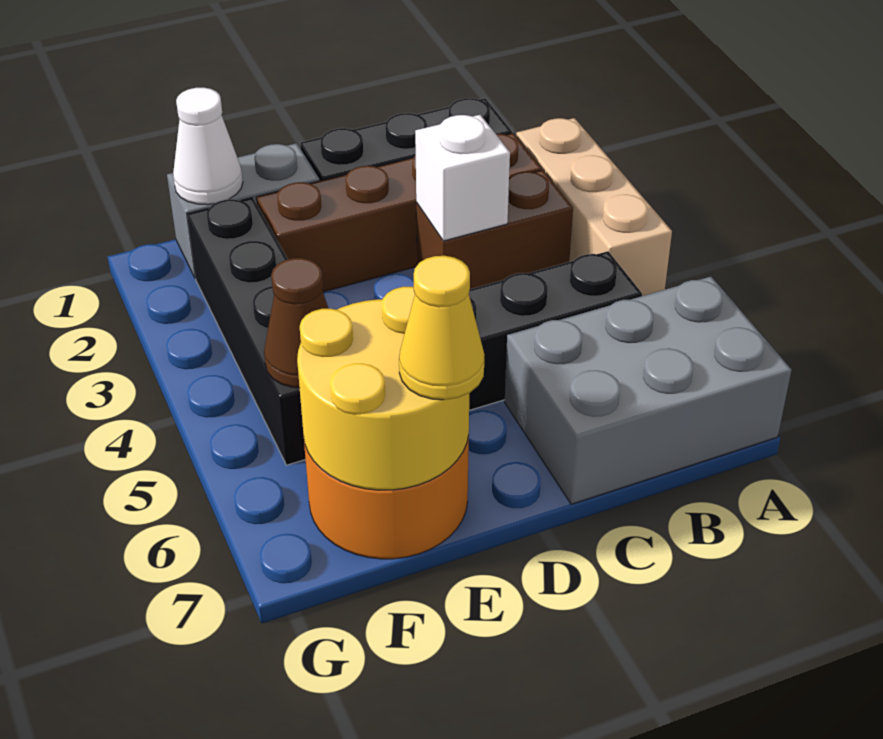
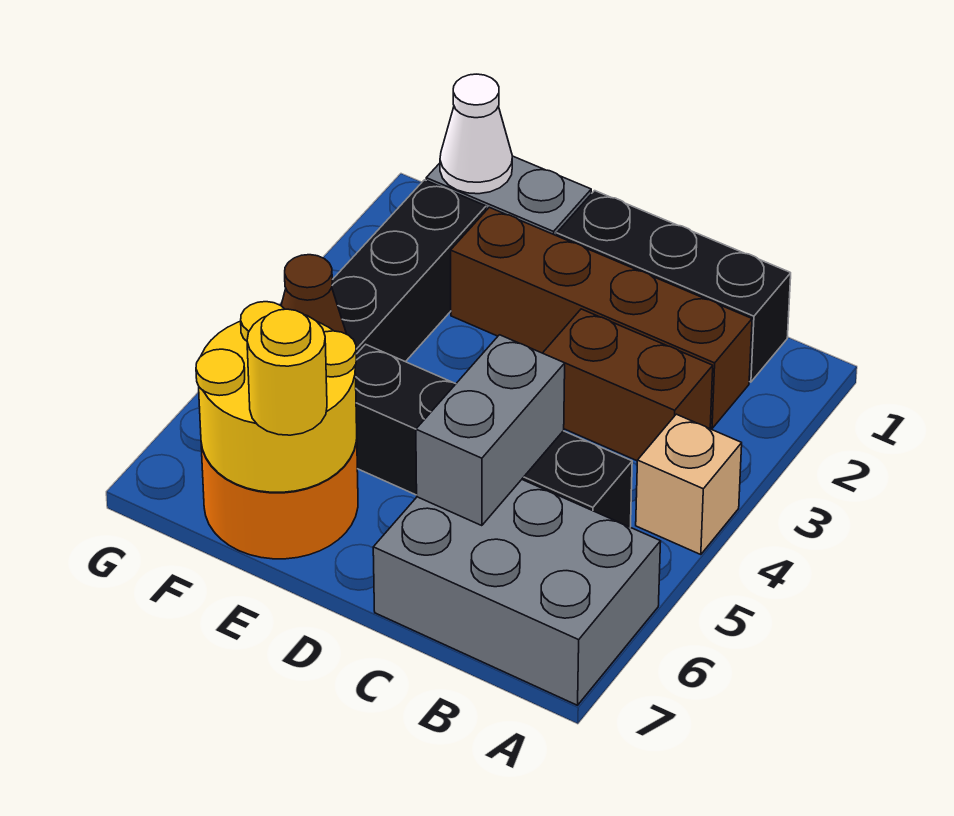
tan 1x3 brick [516,118,672,296] -> tan 1x1 brick [636,414,742,555]
white 1x1 brick [415,115,510,241] -> none
none -> grey 1x2 brick [416,335,565,526]
yellow 1x1 cone [399,256,485,400] -> yellow 1x1 round brick [247,309,327,435]

